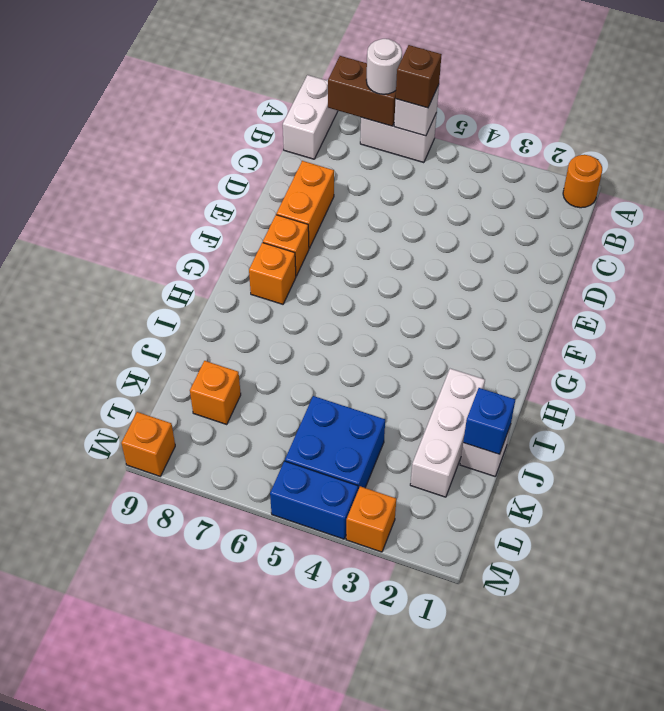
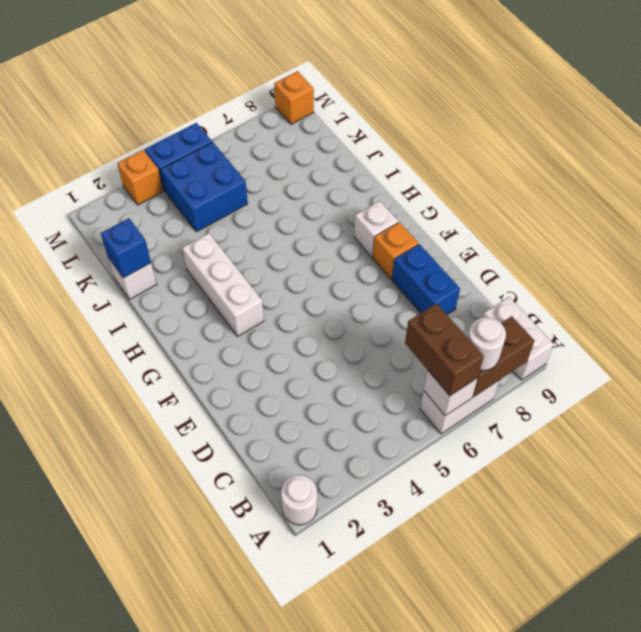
orange 1x1 round brick [563,155,602,208] -> white 1x1 round brick [281,475,317,525]
brown 1x1 brick [396,45,442,108] -> brown 1x2 brick [405,303,484,396]
orange 1x2 brick [276,161,334,248] -> blue 1x2 brick [392,244,460,315]
orange 1x1 brick [249,243,296,304] -> white 1x1 brick [354,201,398,257]
white 1x3 brick [410,369,485,497] -> white 1x3 brick moved to [182,233,264,336]
orange 1x1 brick [190,361,241,425] -> none

